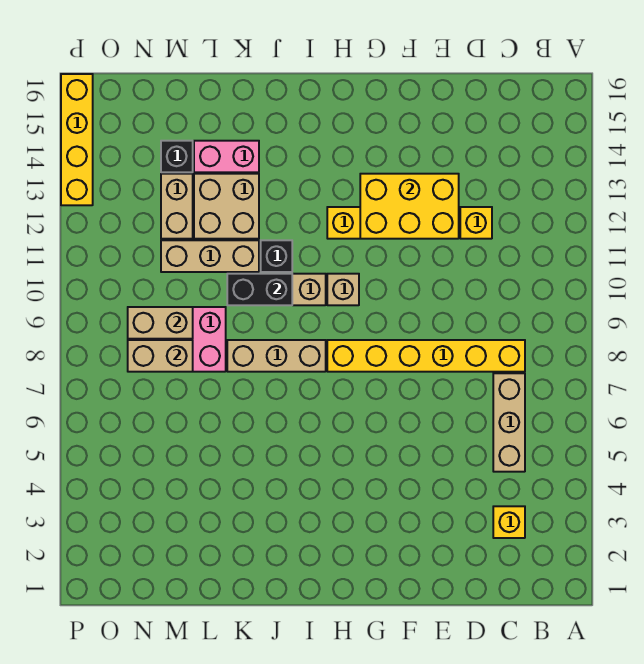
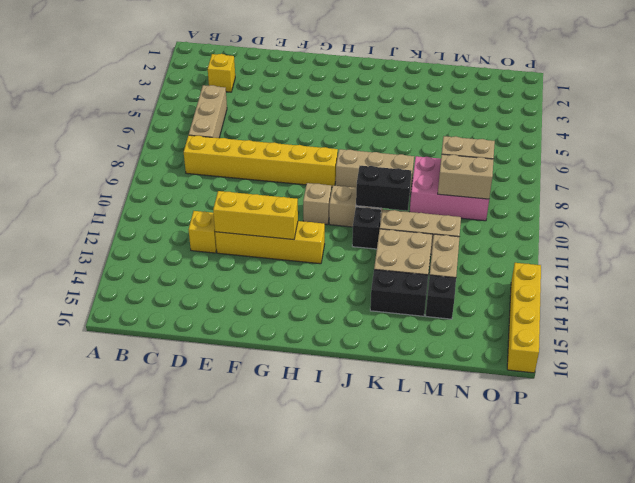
yellow 2x3 brick [360,174,459,239] -> yellow 1x3 brick [213,191,298,240]
pink 1x2 brick [194,141,259,172] -> black 1x2 brick [370,270,428,316]

